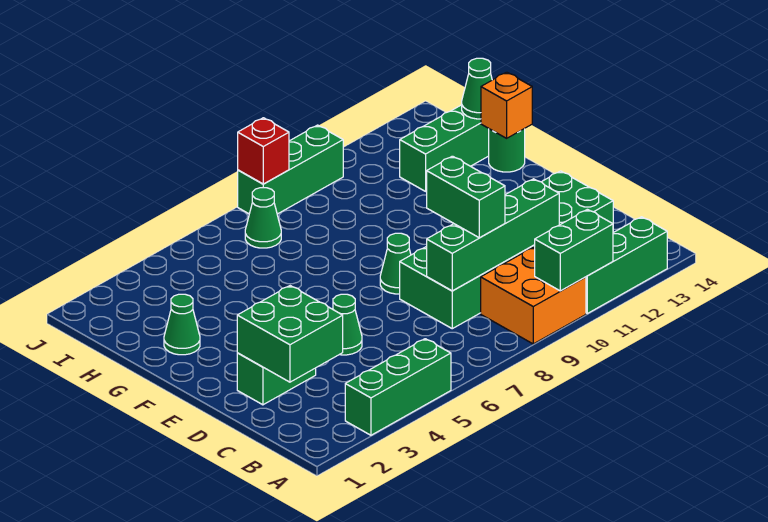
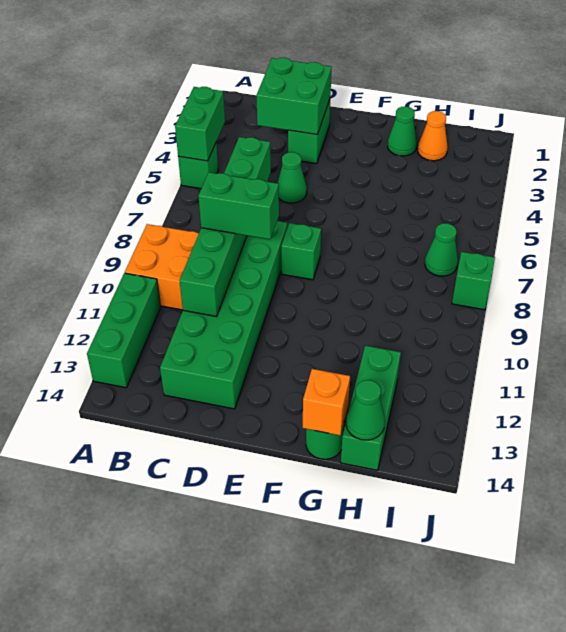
green 1x3 brick [345,339,451,435] -> green 1x1 brick [178,143,218,189]
green 1x2 brick [535,209,613,291] -> green 1x2 brick moved to [175,87,225,161]
green 1x4 brick [427,179,559,291] -> green 1x6 brick [180,137,271,317]
green 1x1 cone [380,233,411,294] -> green 1x1 brick [281,223,321,280]
none -> orange 1x1 cone [418,111,448,161]
green 1x3 brick [238,125,343,214] -> green 1x1 brick [452,252,495,310]
red 1x1 brick [238,118,289,184] -> none

